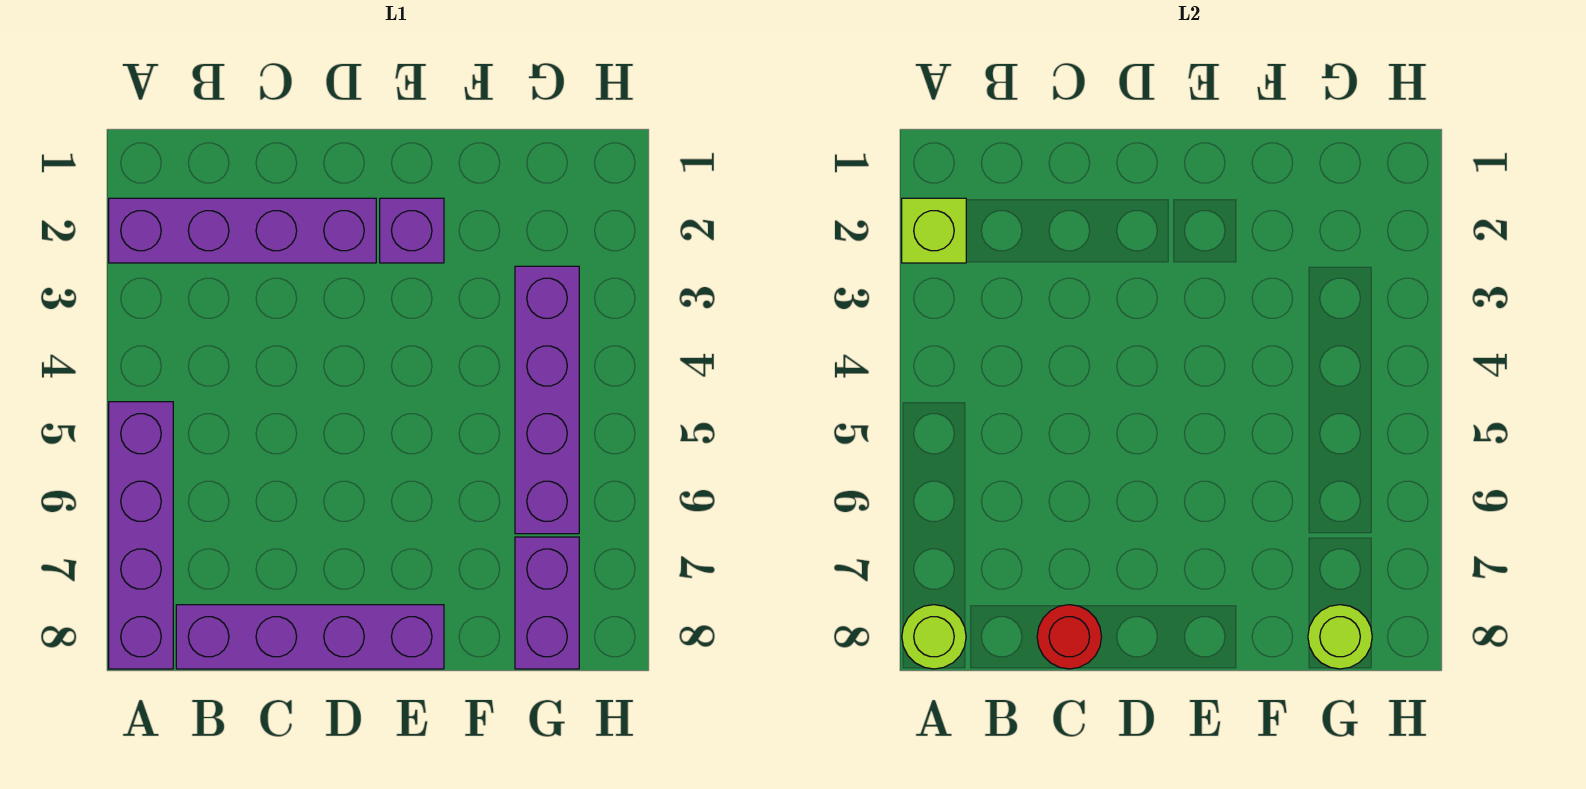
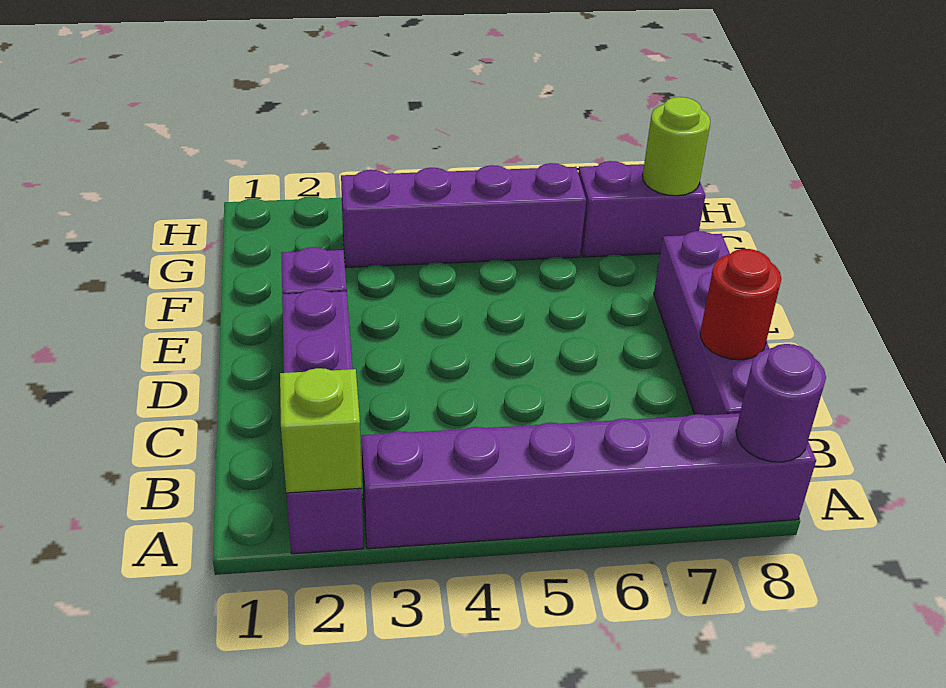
purple 1x4 brick [109,402,173,669] -> purple 1x6 brick [361,413,816,549]
lime 1x1 round brick [902,605,966,669] -> purple 1x1 round brick [736,344,826,462]

